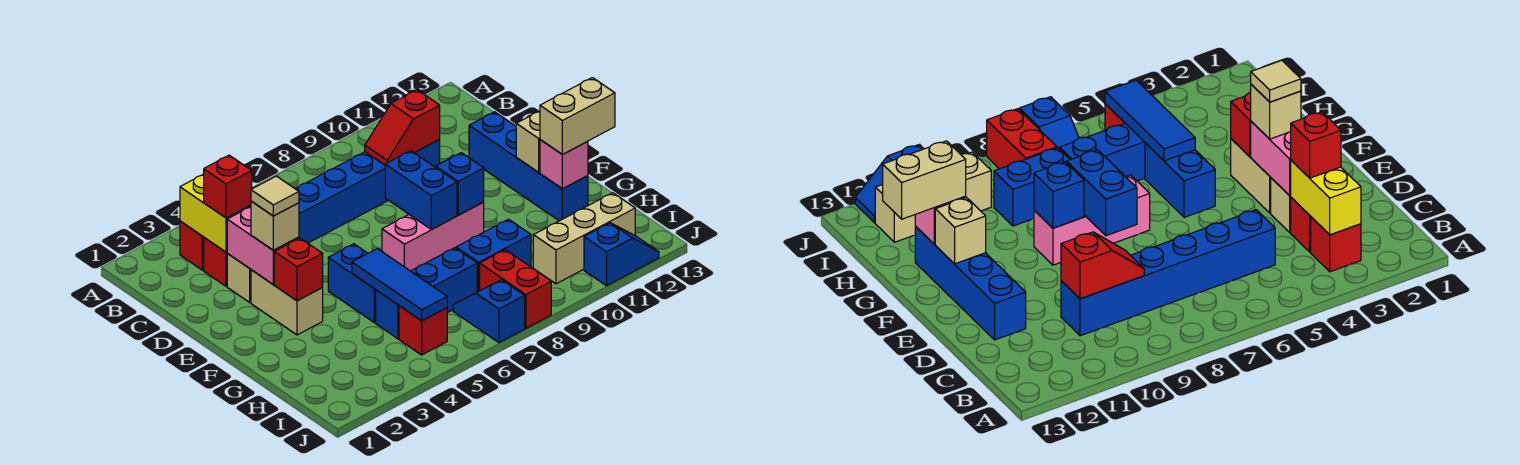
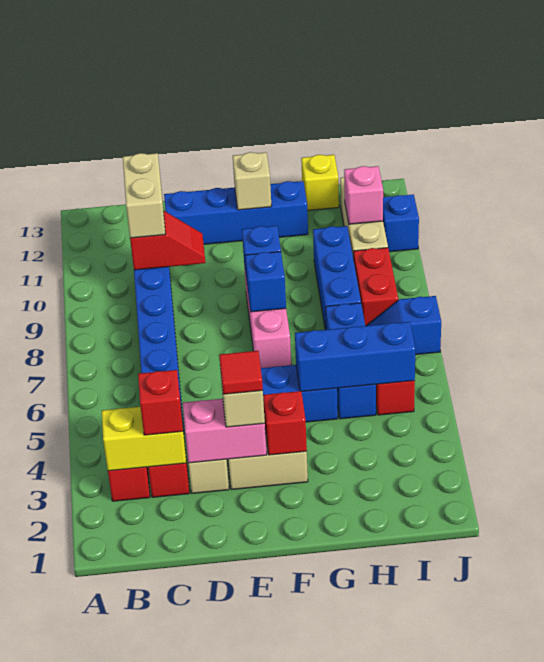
red 1x2 slope [365,90,440,165] -> red 1x2 slope turned to [130,211,205,270]
tan 1x1 tile [251,176,299,216] -> red 1x1 tile [219,351,263,394]
blue 1x2 brick [385,151,457,230] -> blue 1x1 brick [245,252,286,312]
blue 1x3 tile [352,249,447,321] -> blue 1x3 brick [295,322,415,392]
pink 1x1 brick [540,140,588,189] -> pink 1x1 brick moved to [344,166,383,224]
tan 1x2 brick [540,78,615,155] -> tan 1x2 brick moved to [123,153,165,238]
blue 1x2 brick [456,219,531,292] -> blue 1x3 brick [313,226,361,330]
none -> yellow 1x1 brick [301,155,339,211]
red 1x2 brick [480,250,551,328] -> red 1x2 brick turned to [354,248,398,326]

